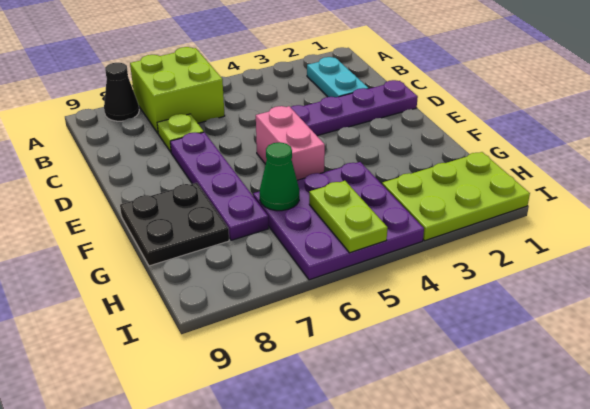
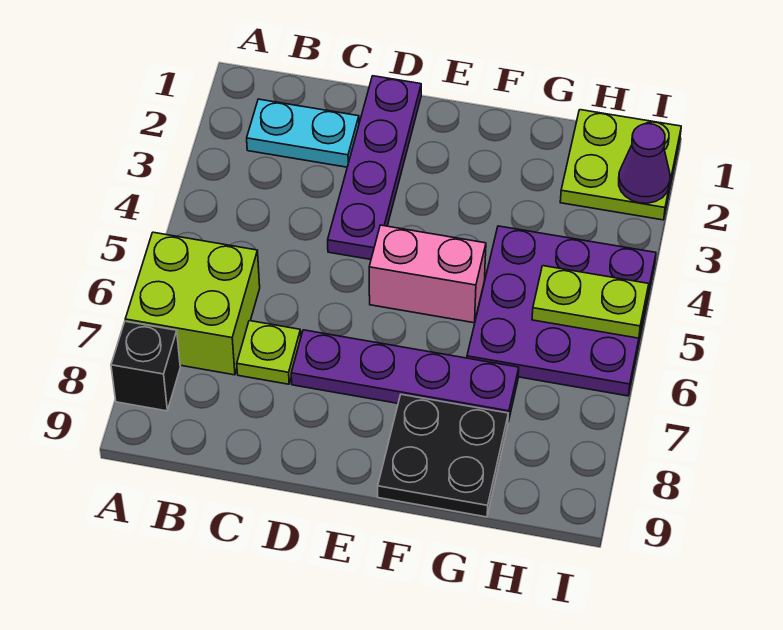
black 1x1 cone [104,63,139,121] -> black 1x1 brick [111,321,180,411]
green 1x1 cone [260,142,299,211] -> none
lime 2x3 plate [382,152,530,241] -> lime 2x2 plate [560,110,681,220]
none -> purple 1x1 cone [619,124,670,203]

